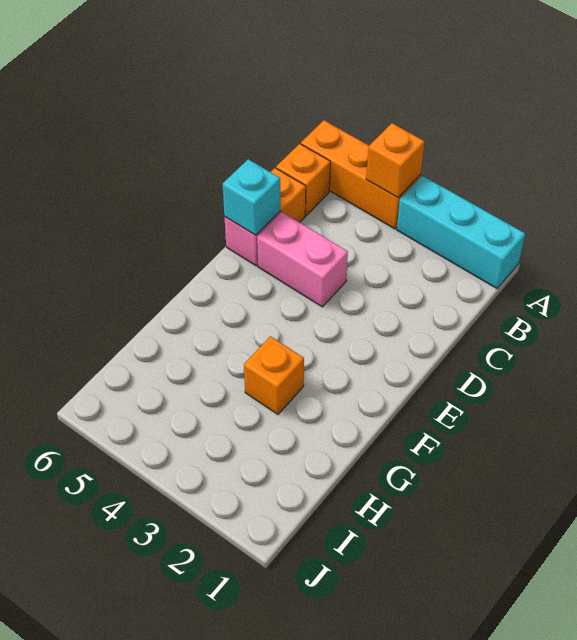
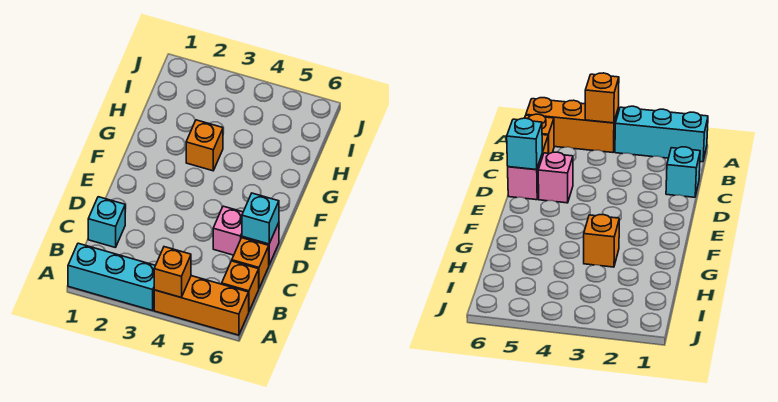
none -> cyan 1x1 brick [88,197,125,248]
pink 1x2 brick [257,212,348,307] -> pink 1x1 brick [213,206,243,255]

